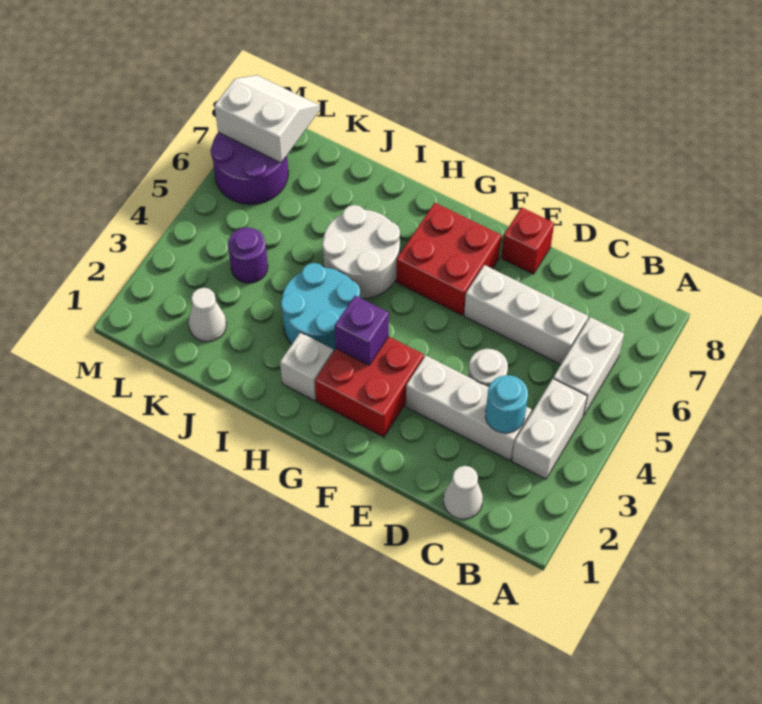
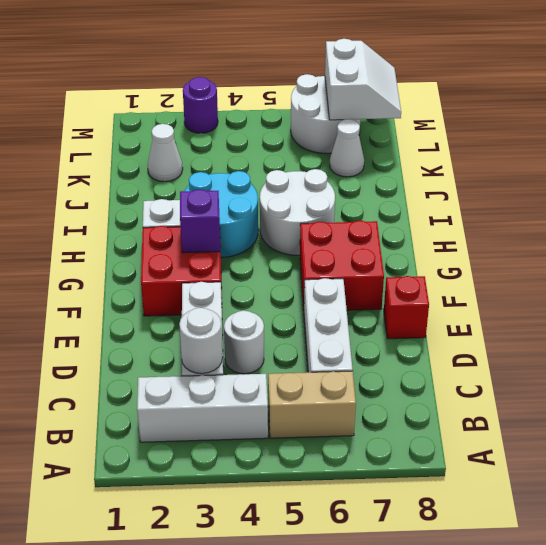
white 1x2 brick [512,379,587,479] -> white 1x3 brick [137,374,268,442]
white 1x2 brick [553,317,624,416] -> tan 1x2 brick [268,371,356,438]
white 1x1 cone [444,466,483,519] -> white 1x1 cone moved to [330,119,364,177]
cyan 1x1 round brick [486,375,528,433] -> white 1x1 round brick [179,308,223,374]
purple 1x1 round brick [228,228,268,283] -> purple 1x1 round brick moved to [183,77,218,133]
purple 2x2 round brick [210,132,288,205] -> white 2x2 round brick [291,74,360,153]

